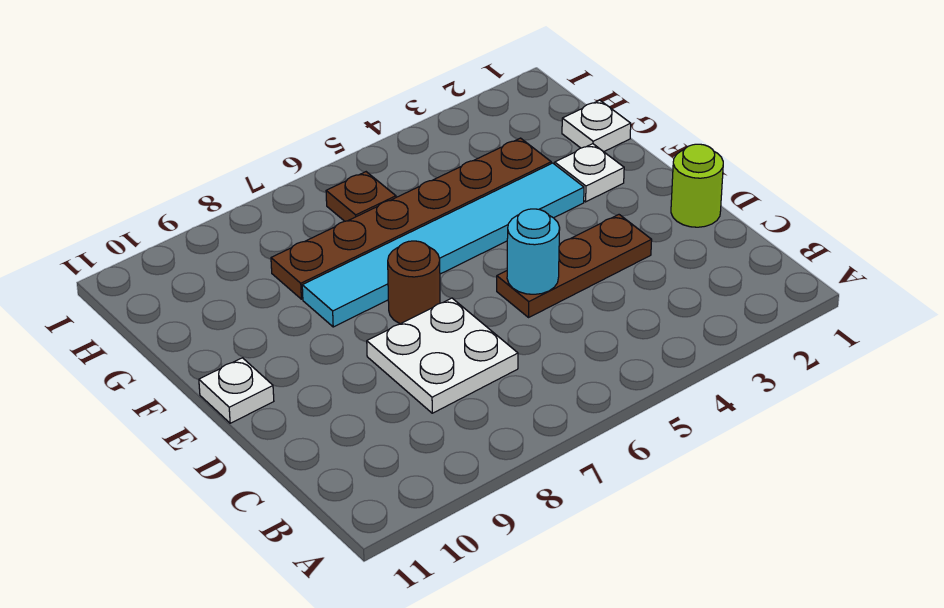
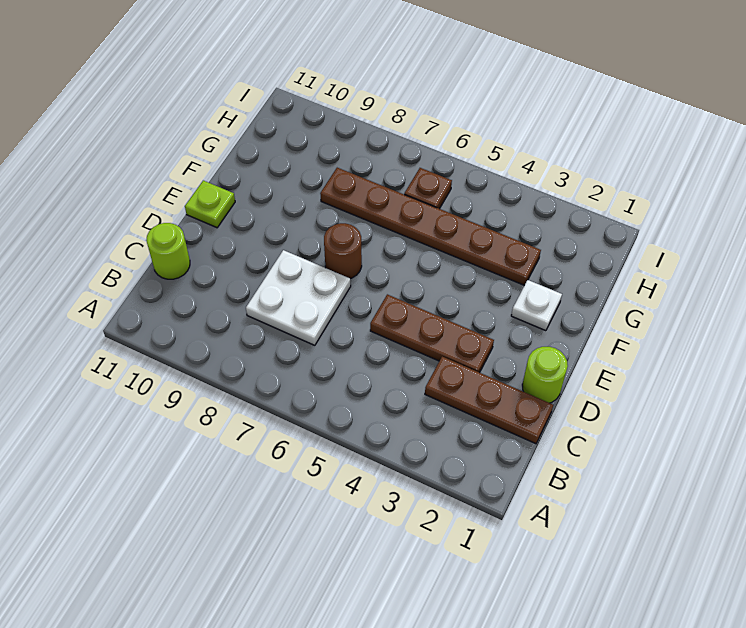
none -> brown 1x3 plate [425,357,553,444]
none -> lime 1x1 round brick [146,223,190,279]
cyan 1x1 round brick [507,209,560,294] -> none
white 1x1 plate [199,358,274,423] -> lime 1x1 plate [185,181,235,228]
cyan 1x6 tile [302,163,584,327] -> none
white 1x1 plate [562,100,631,152] -> none

